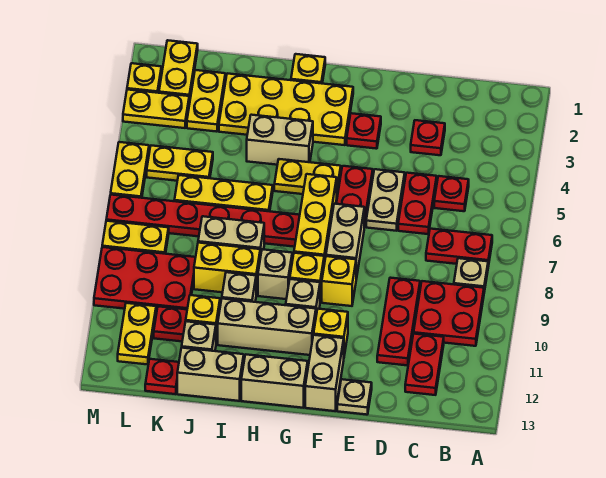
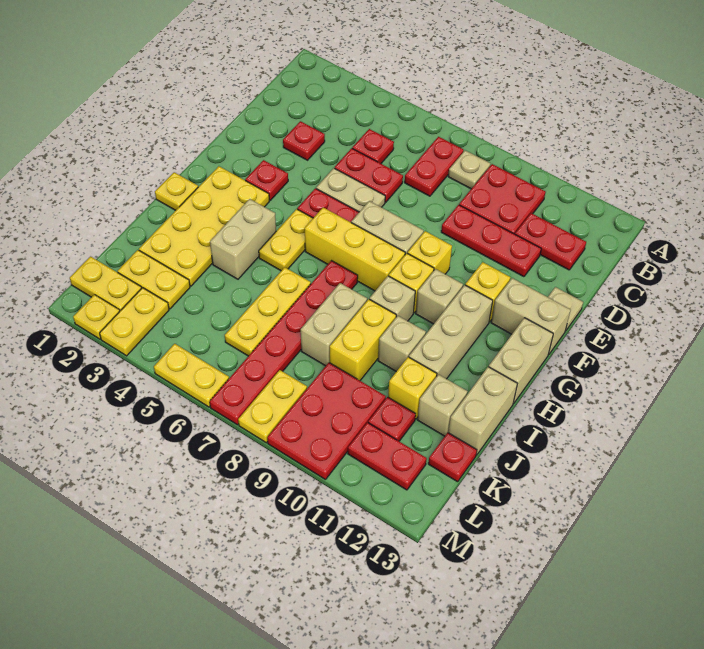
yellow 1x2 plate [147,146,213,181] -> none
yellow 1x2 plate [118,303,156,365] -> red 1x2 plate [348,423,427,490]

